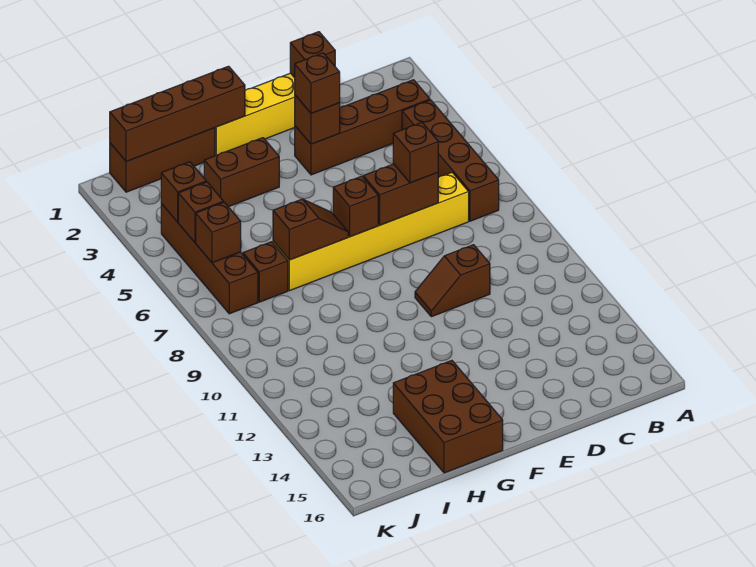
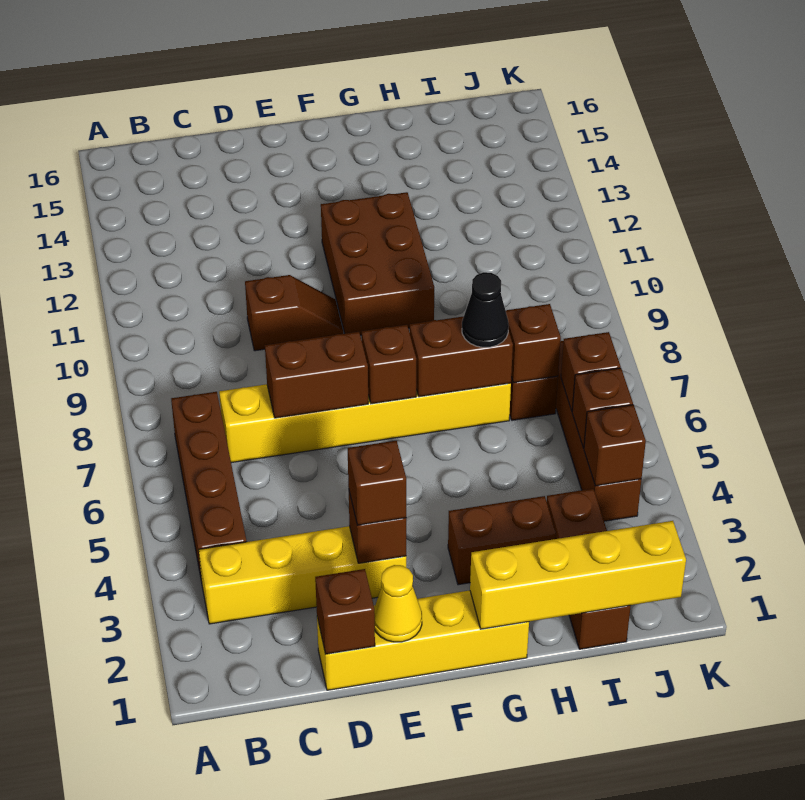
brown 1x4 brick [295,80,430,175] -> yellow 1x4 brick [199,526,406,624]
brown 1x1 brick [393,123,438,183] -> brown 1x1 brick moved to [506,304,561,383]
none -> yellow 1x1 cone [374,565,422,642]
brown 1x4 brick [110,66,245,162] -> yellow 1x4 brick [470,521,686,629]
brown 1x2 slope [273,199,348,260] -> brown 1x2 brick [410,316,513,397]
brown 2x3 brick [393,361,503,473] -> brown 2x3 brick moved to [321,192,434,335]
brown 1x3 brick [110,128,215,192] -> brown 1x3 brick turned to [547,489,631,649]
none -> black 1x1 cone [462,272,509,347]

